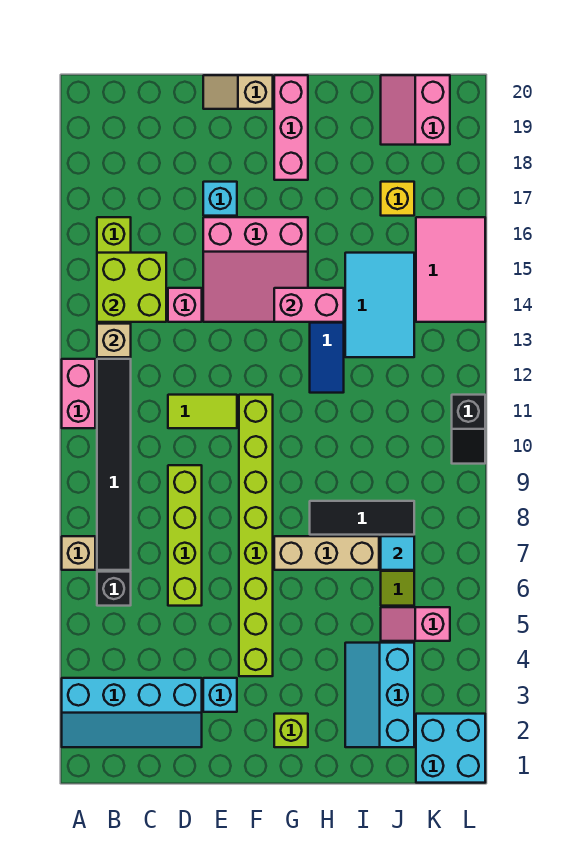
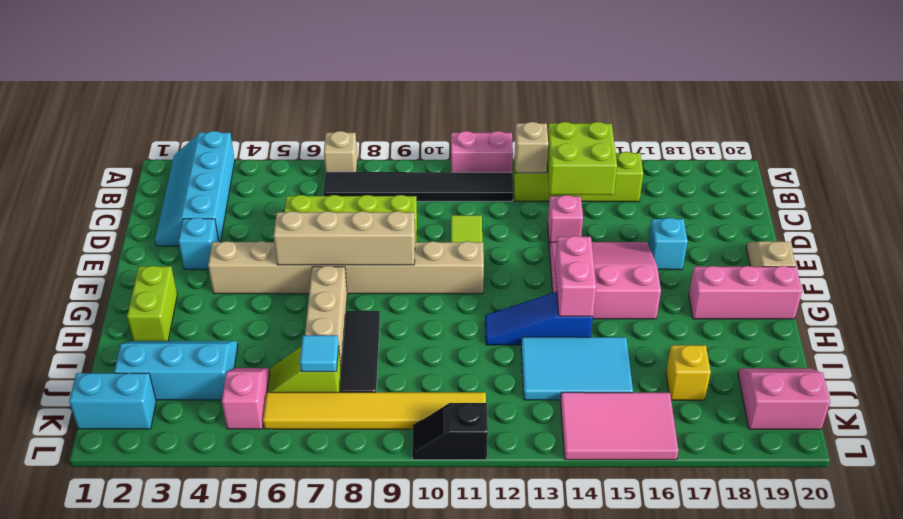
black 1x1 brick [97,572,131,606] -> none
pink 3x3 slope [203,217,308,322] -> pink 3x3 slope turned to [549,242,661,319]
lime 1x8 brick [239,395,273,676] -> tan 1x8 brick [208,241,484,294]
none -> tan 1x4 brick [274,211,415,265]
lime 1x1 brick [274,714,308,747] -> lime 1x2 brick [127,266,177,341]
cyan 2x2 brick [416,714,485,783] -> cyan 1x2 brick [69,373,156,429]
none -> yellow 1x6 tile [263,392,486,429]

